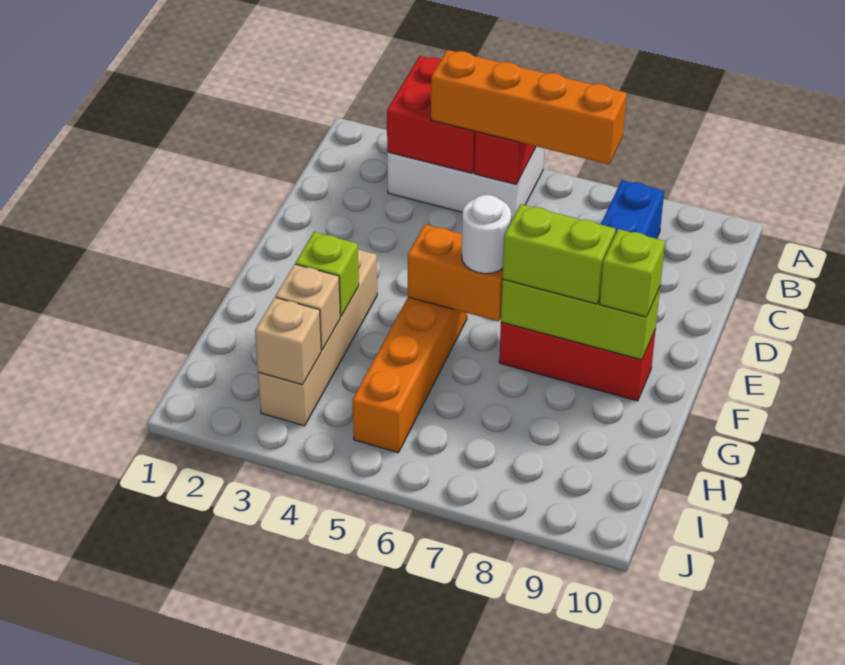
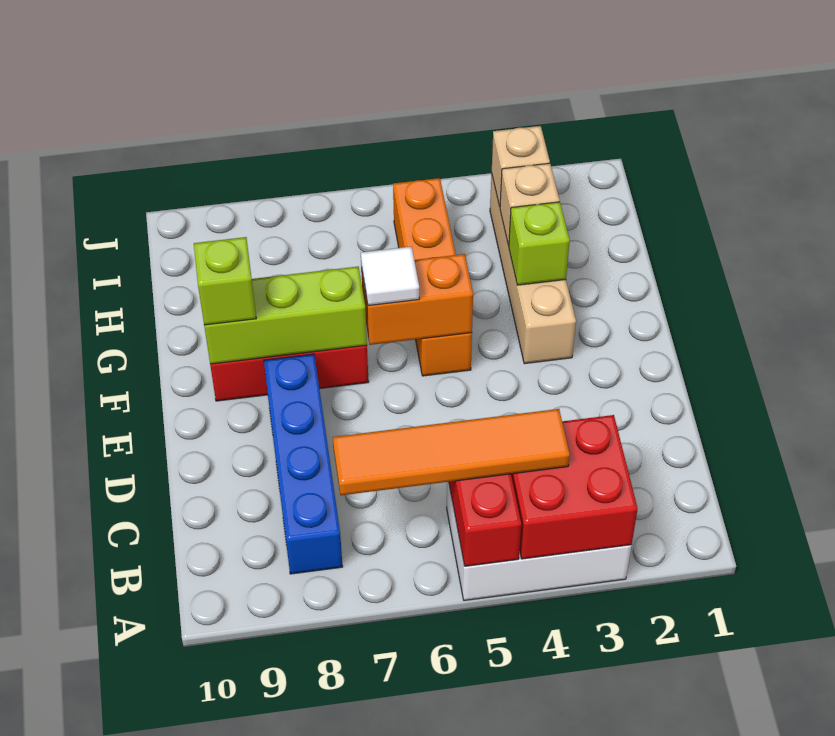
orange 1x4 brick [431,50,627,164] -> orange 1x4 tile [333,409,570,495]
white 1x1 round brick [462,195,511,274] -> white 1x1 tile [361,246,419,306]
lime 1x2 brick [503,204,616,304] -> none

